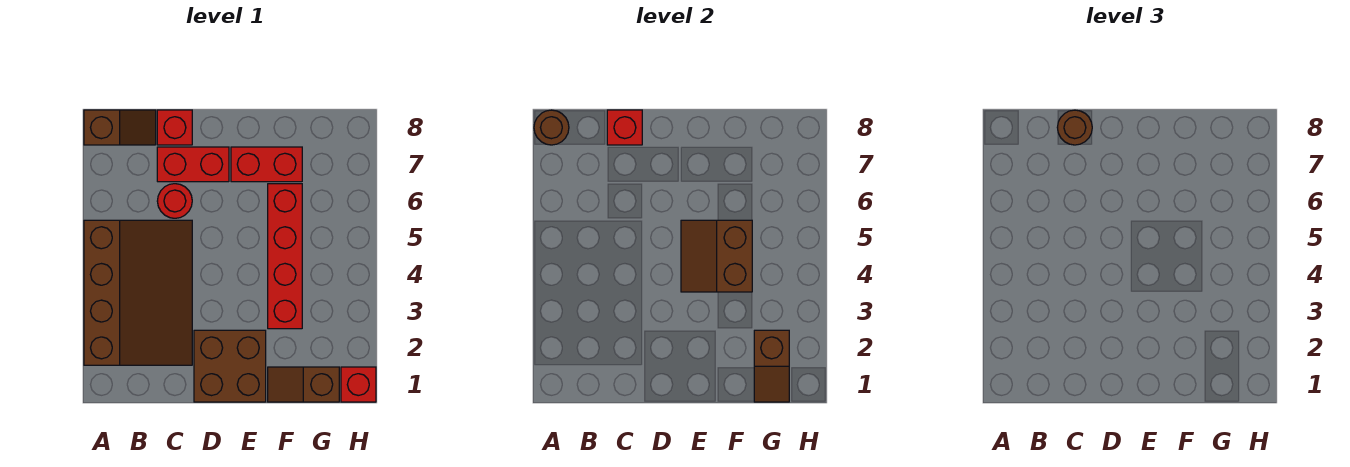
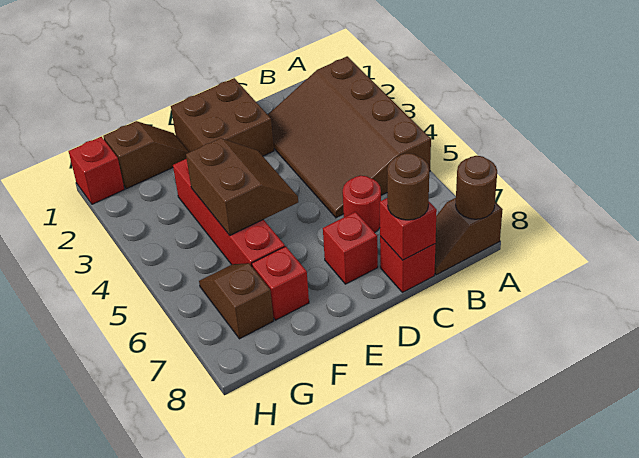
red 1x2 brick [157,147,229,182] -> red 1x1 brick [323,212,378,284]
red 1x2 brick [231,147,302,182] -> red 1x1 brick [252,246,309,320]
brown 1x2 slope [754,330,789,402] -> brown 1x2 slope moved to [199,263,274,339]

